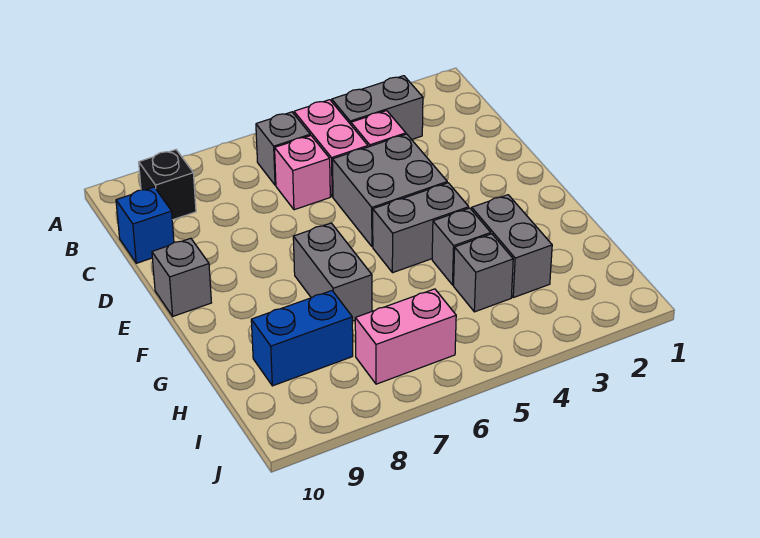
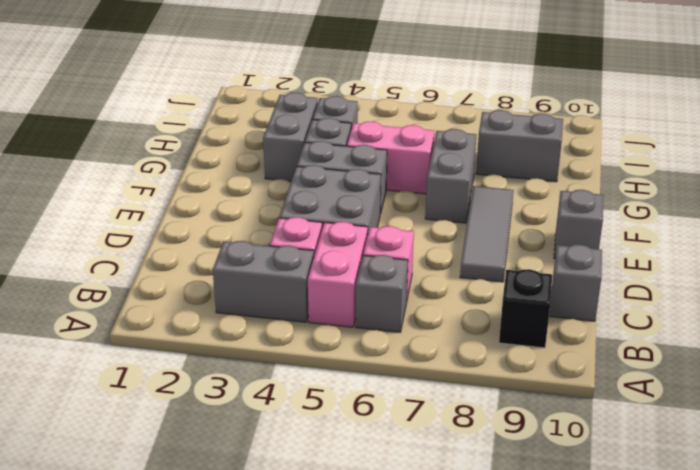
blue 1x1 brick [116,187,174,263] -> grey 1x1 brick [550,245,602,321]
none -> grey 1x3 tile [460,186,514,282]
blue 1x2 brick [251,291,353,386] -> grey 1x2 brick [476,110,563,182]
pink 1x2 brick [355,289,456,384] -> pink 1x2 brick moved to [347,121,434,194]

